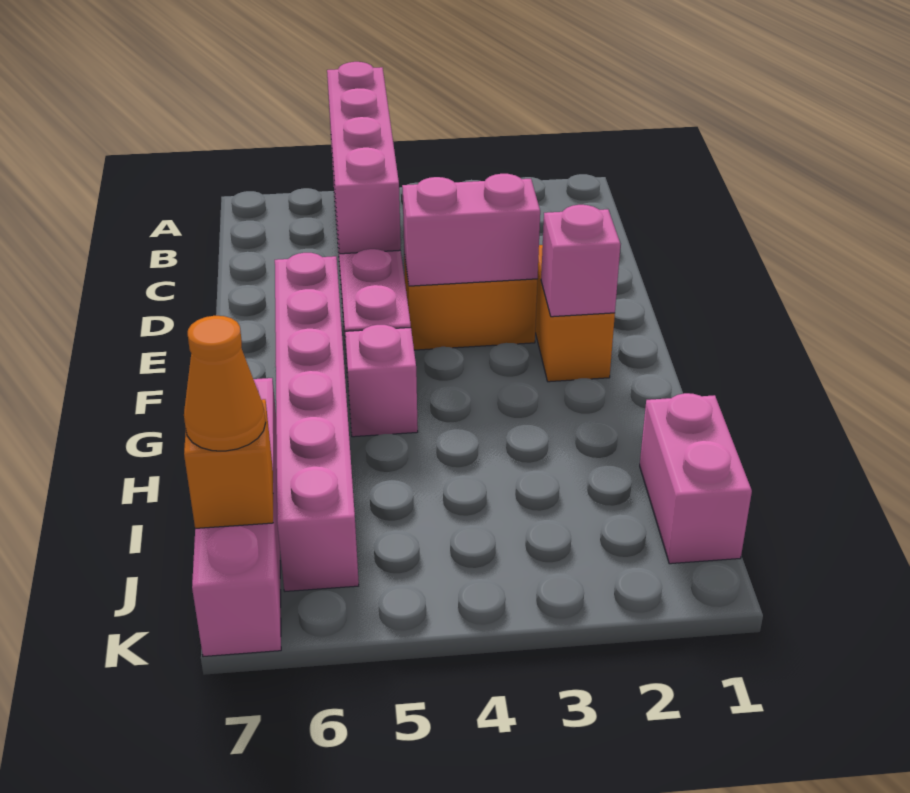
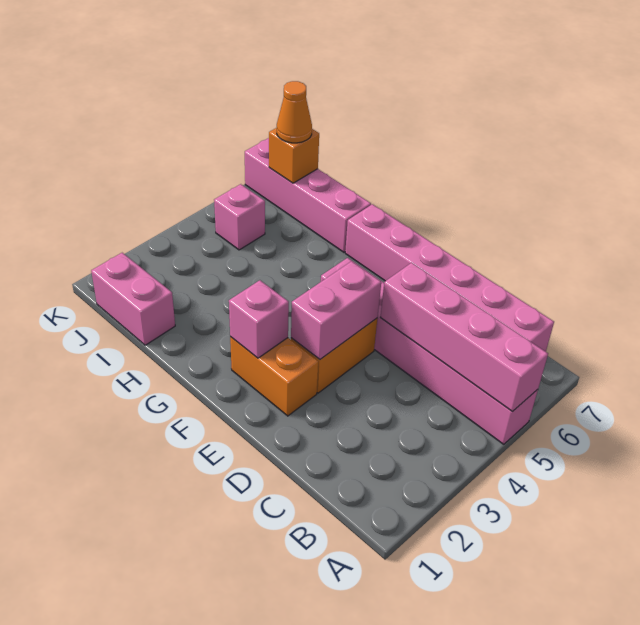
pink 1x6 brick [275,253,359,591] -> pink 1x6 brick moved to [345,204,554,352]
pink 1x1 brick [345,325,418,437] -> pink 1x1 brick moved to [214,184,265,250]

